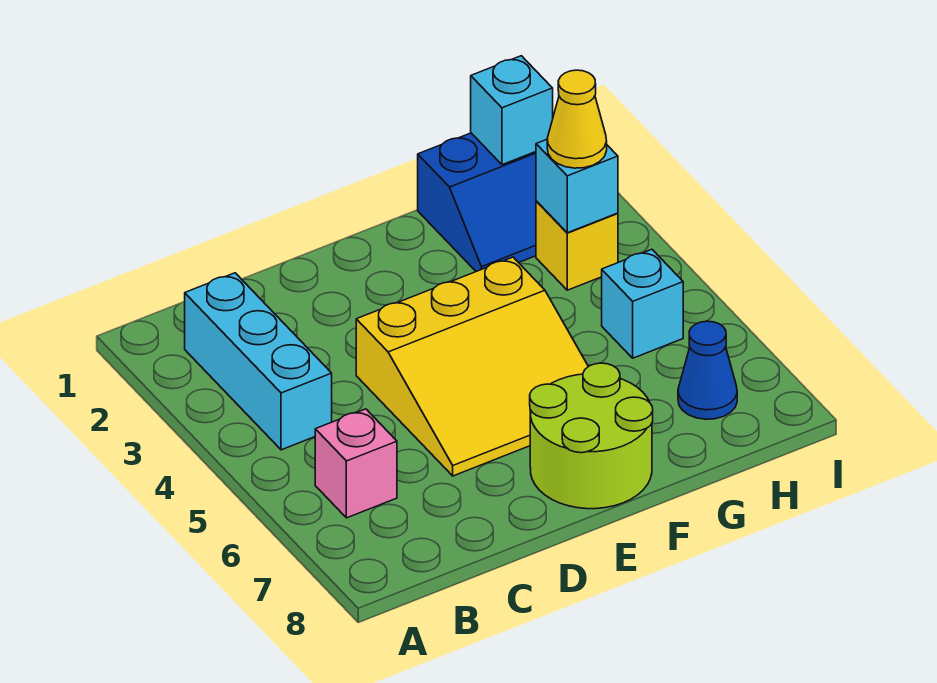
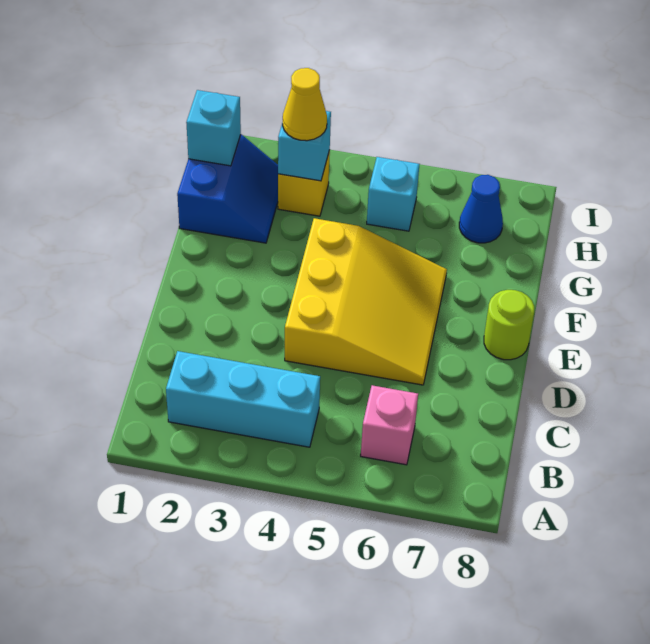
lime 2x2 round brick [530,363,653,509] -> lime 1x1 round brick [484,290,534,360]

